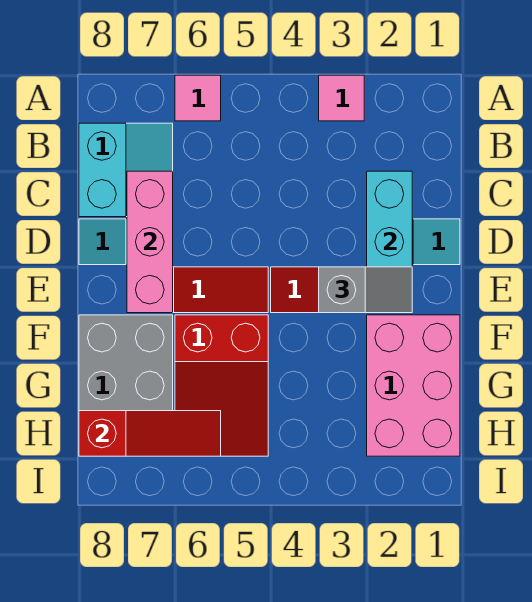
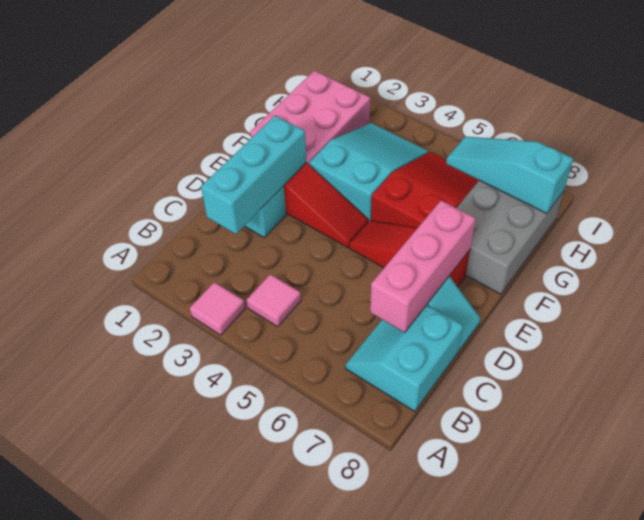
pink 1x1 tile [175,75,221,121] -> pink 1x1 tile moved to [247,274,301,327]
grey 1x2 slope [319,267,412,313] -> none
none -> cyan 2x3 slope [309,123,429,222]
red 1x3 slope [79,411,221,456] -> cyan 1x3 slope [446,136,573,214]

